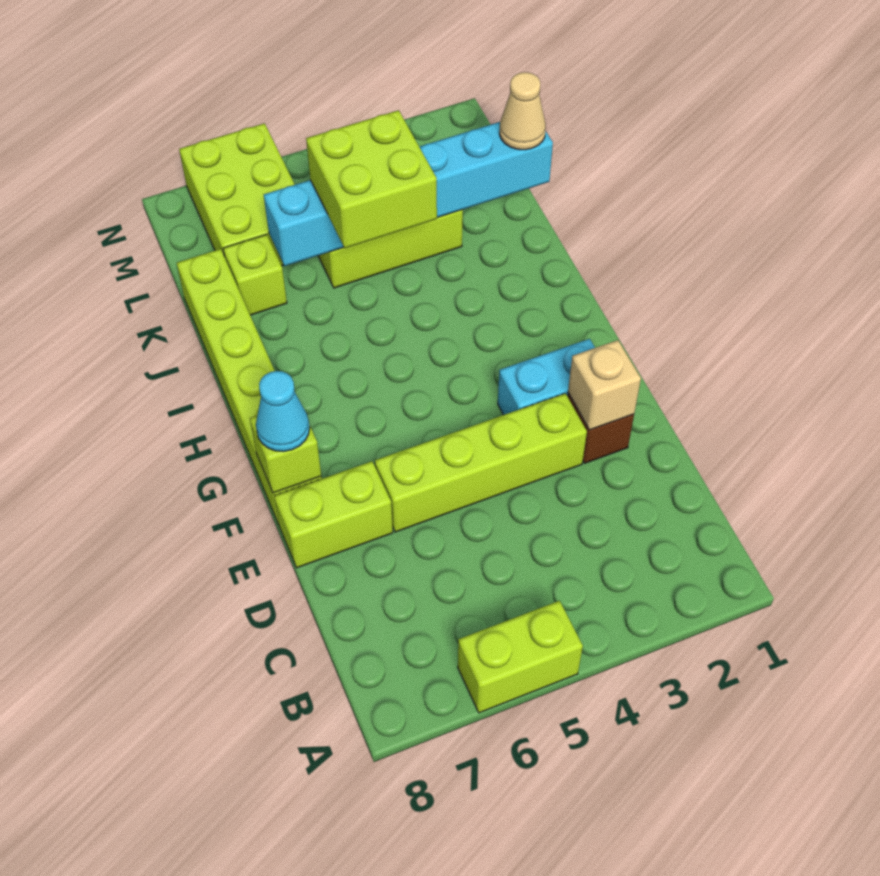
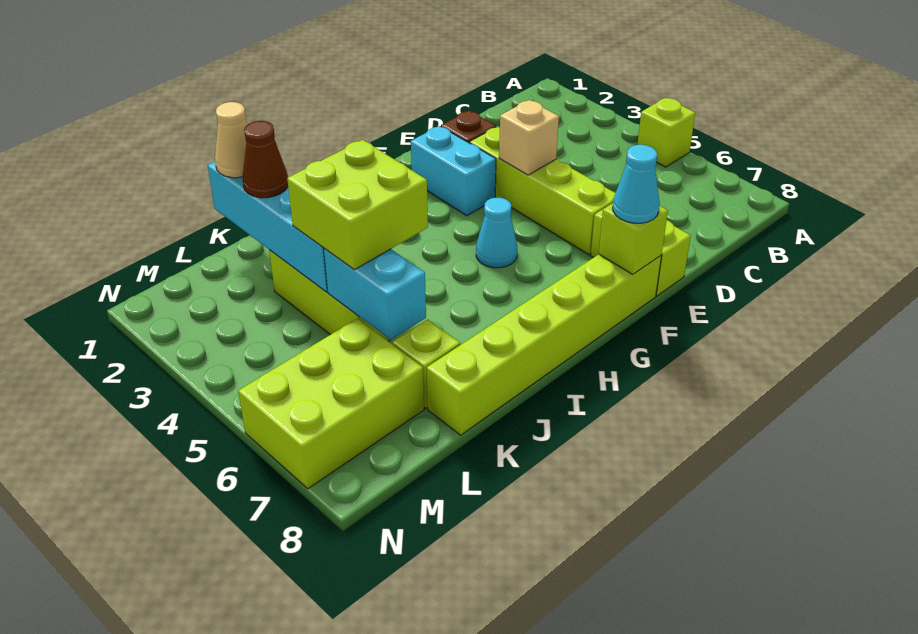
lime 1x2 brick [458,601,583,713] -> lime 1x1 brick [637,98,695,167]
tan 1x1 brick [568,340,641,430] -> tan 1x1 brick moved to [499,100,559,175]
none -> cyan 1x1 cone [476,197,517,268]
none -> brown 1x1 cone [243,121,288,198]

